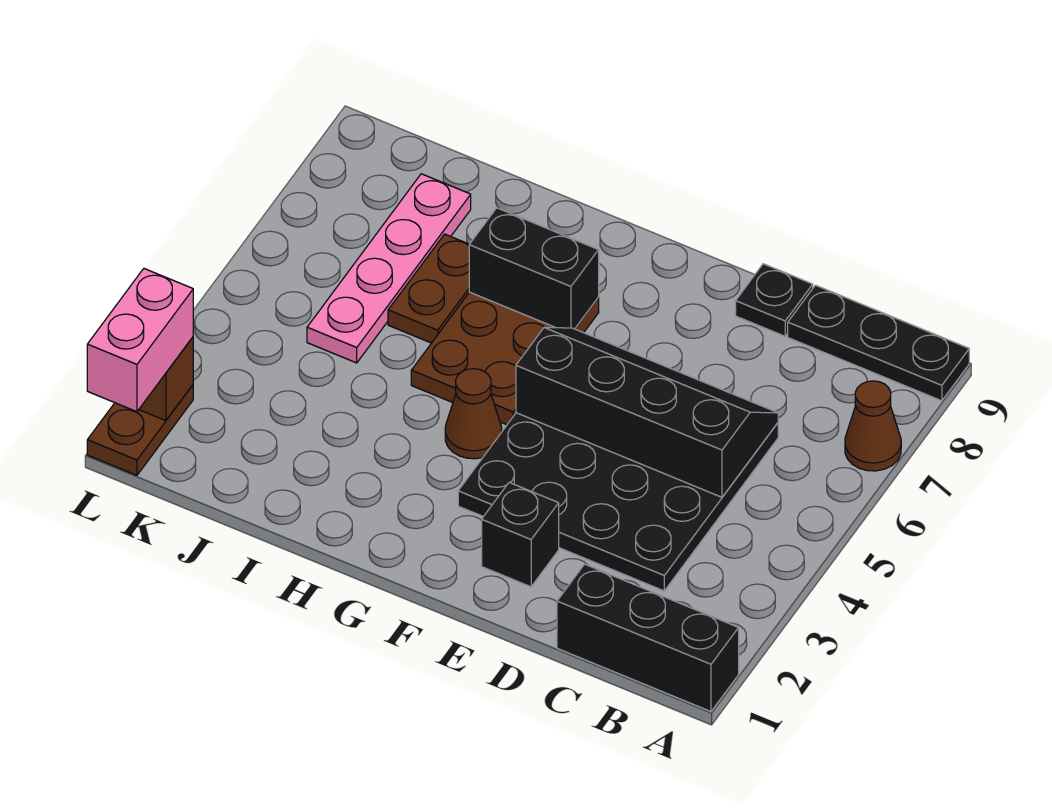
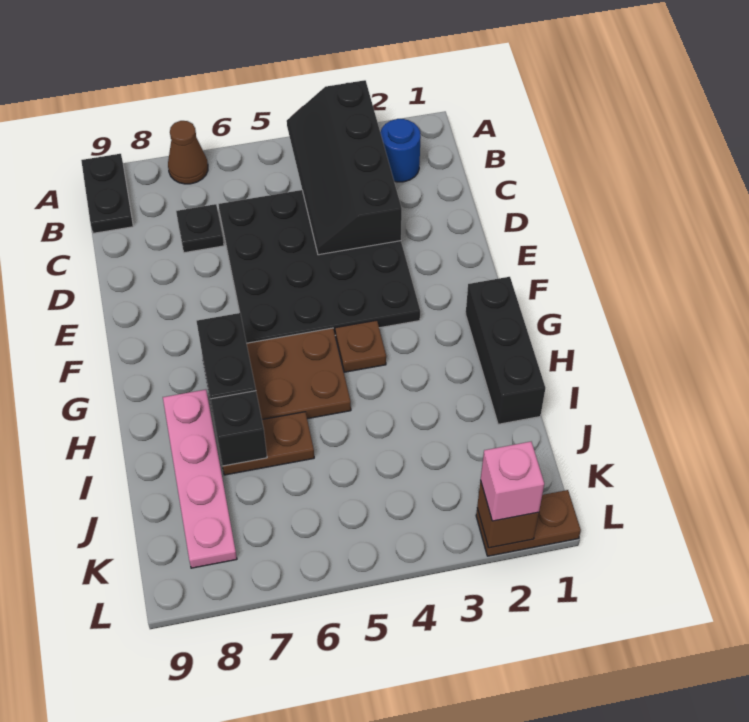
black 1x3 brick [557,564,739,712] -> black 1x3 brick moved to [466,277,545,424]
black 1x3 plate [788,285,969,401] -> black 1x2 plate [81,154,133,233]
none -> blue 1x1 round brick [380,119,421,182]
black 2x4 slope [516,327,778,497] -> black 2x4 slope moved to [287,80,402,255]
black 1x1 plate [736,264,813,336] -> black 1x1 plate moved to [176,204,224,253]
black 1x1 brick [482,483,559,587] -> black 1x1 brick moved to [211,391,267,466]
brown 1x1 cone [445,369,502,459] -> brown 1x1 plate [335,320,386,372]
pink 1x4 plate [307,174,471,363] -> pink 1x4 plate turned to [163,390,237,568]
pink 1x2 brick [87,269,193,412] -> pink 1x1 brick [481,442,544,521]

